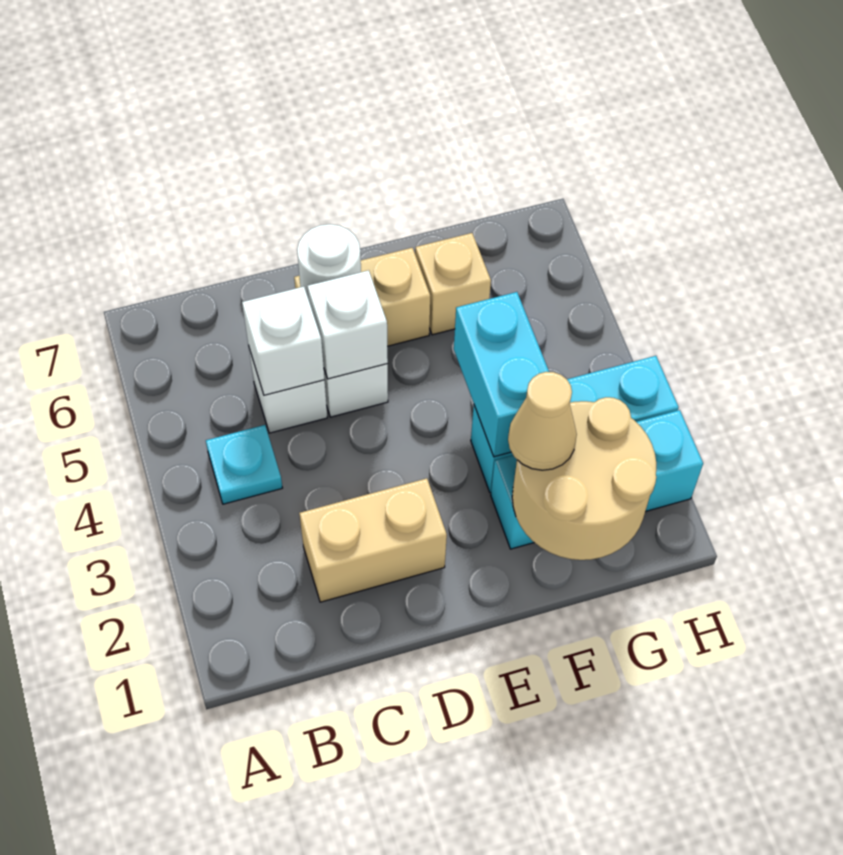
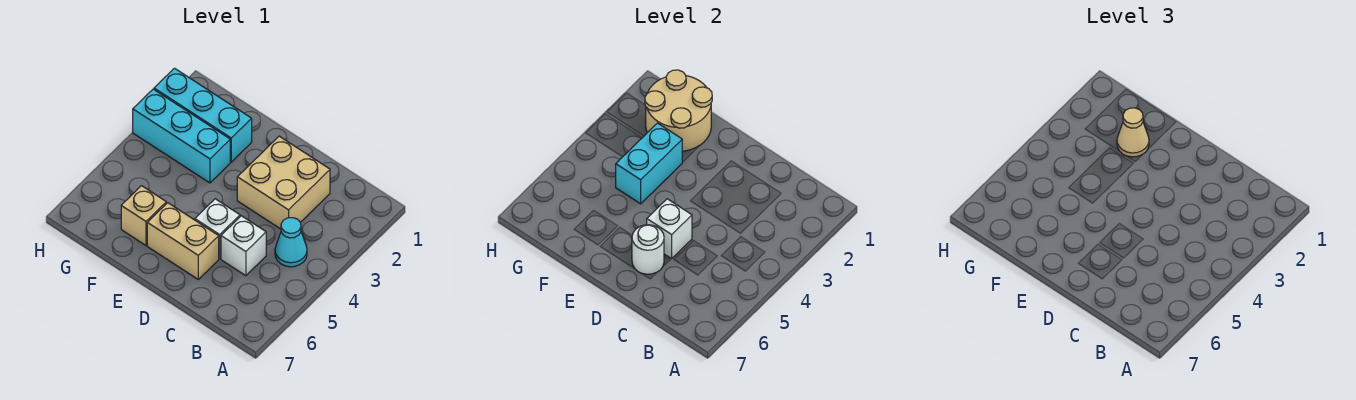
cyan 1x1 plate [206,425,282,504] -> cyan 1x1 cone [275,218,307,267]
tan 1x2 brick [299,478,447,602] -> tan 2x2 brick [237,136,330,229]
white 1x1 brick [242,287,324,395] -> none

